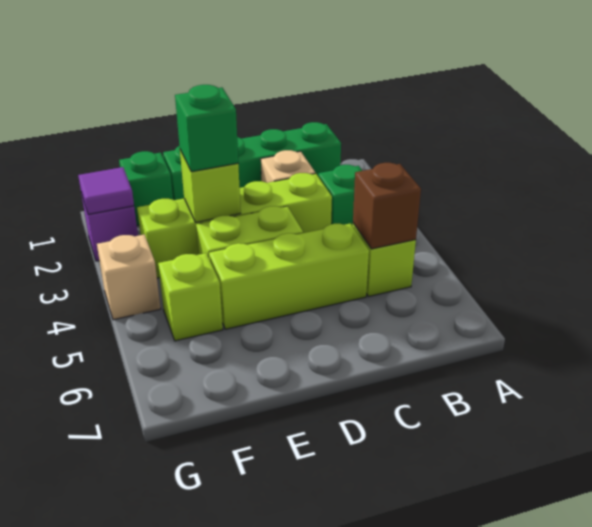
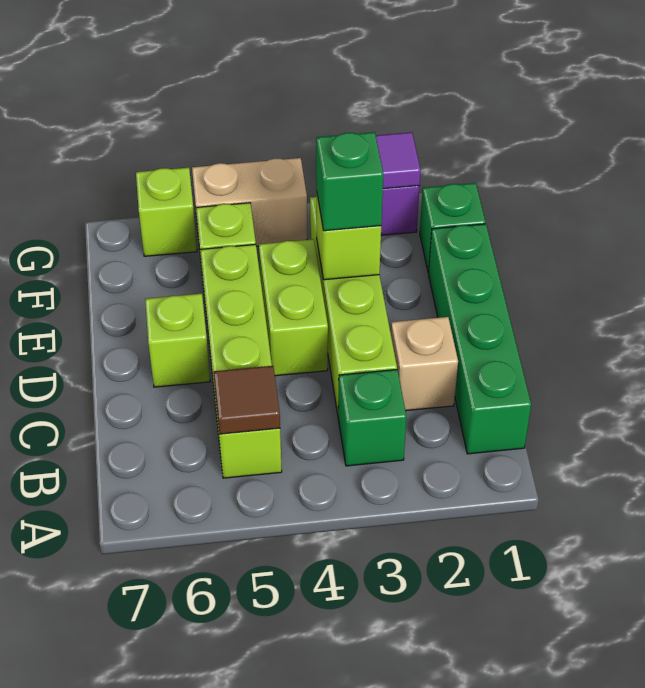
brown 1x1 brick [353,163,421,249] -> brown 1x1 tile [214,366,280,434]
none -> lime 1x1 brick [145,294,210,387]
tan 1x1 brick [97,234,161,320] -> tan 1x2 brick [192,158,307,246]
none -> lime 1x1 brick [136,168,197,256]

